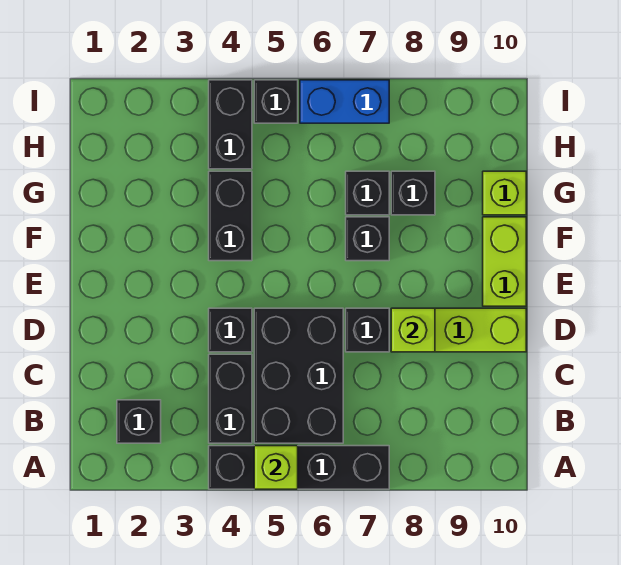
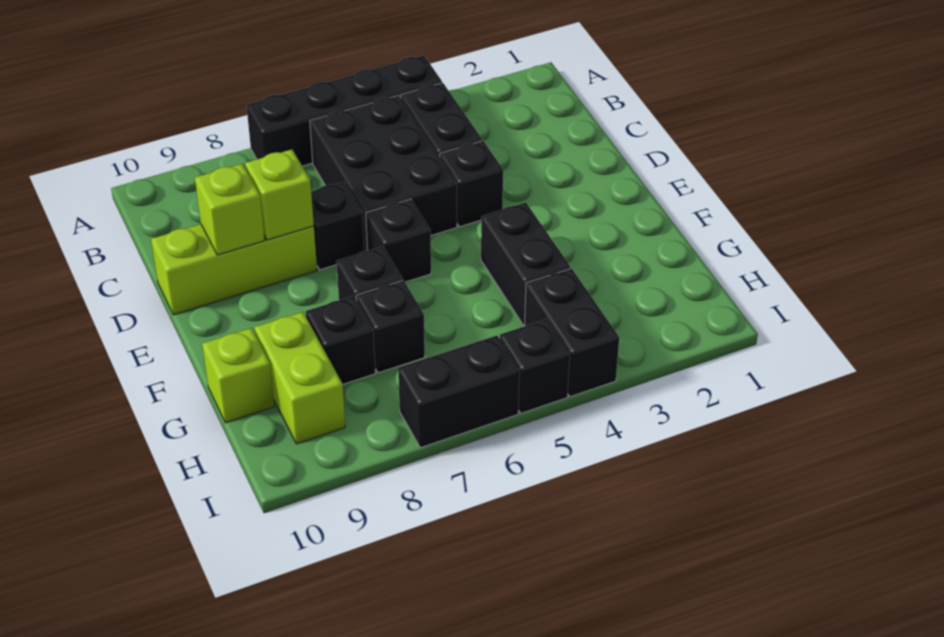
lime 1x1 brick [254,446,298,489] -> lime 1x1 brick moved to [195,164,265,255]
black 1x1 brick [117,400,161,443] -> black 1x1 brick moved to [366,199,431,282]
lime 1x2 brick [483,217,526,306] -> lime 1x2 brick moved to [254,312,345,444]
blue 1x2 brick [300,80,389,123] -> black 1x2 brick [398,336,520,448]

